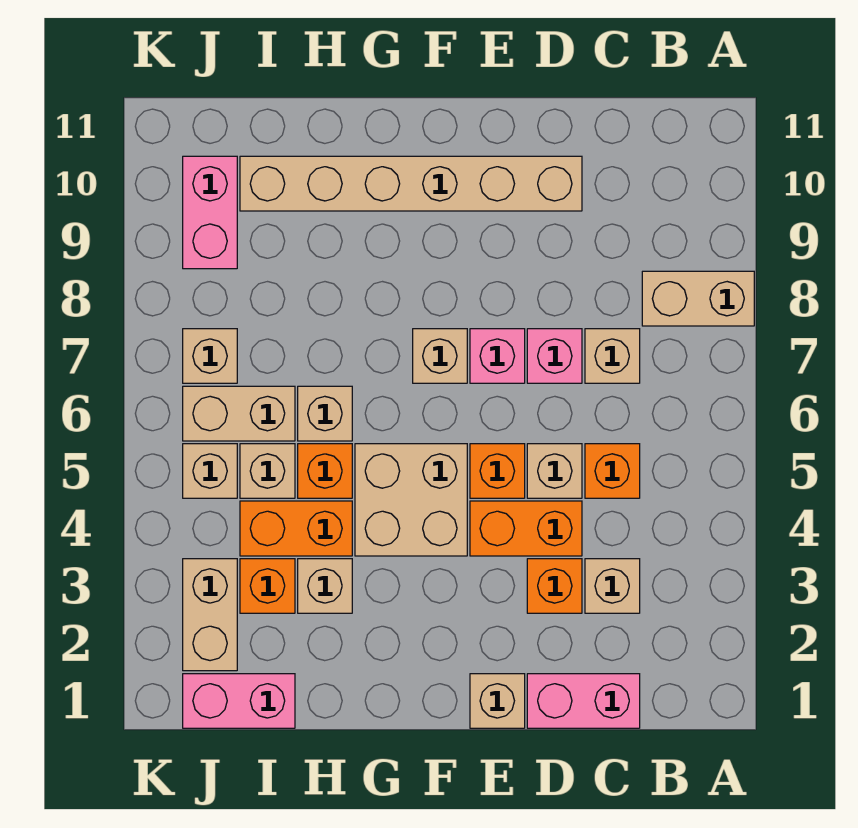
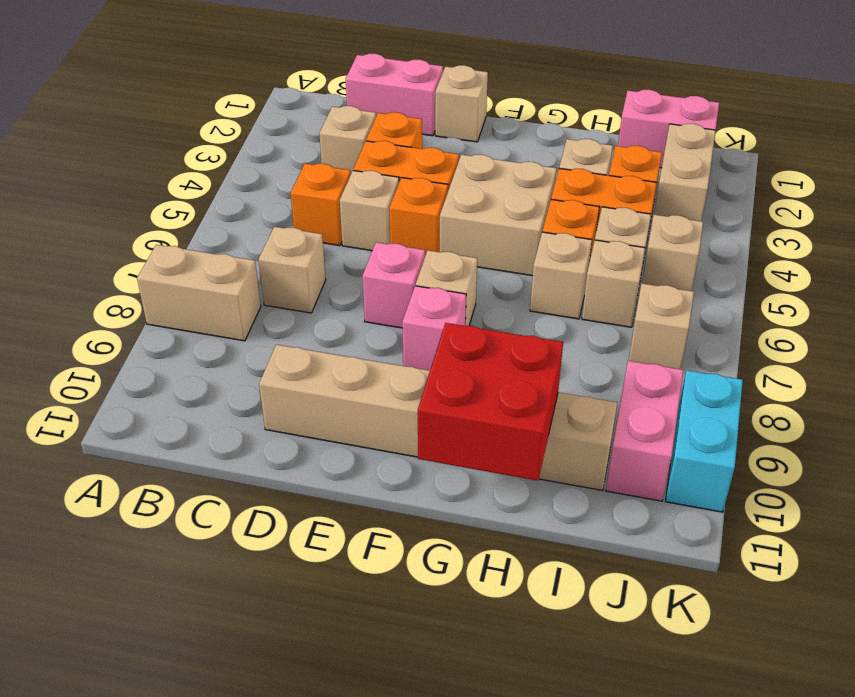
pink 1x1 brick [527,329,582,383] -> pink 1x1 brick moved to [402,286,466,370]
none -> red 2x2 brick [418,323,563,481]
tan 1x2 brick [183,386,295,441] -> tan 1x1 brick [582,240,645,327]
none -> cyan 1x2 brick [665,370,743,512]

